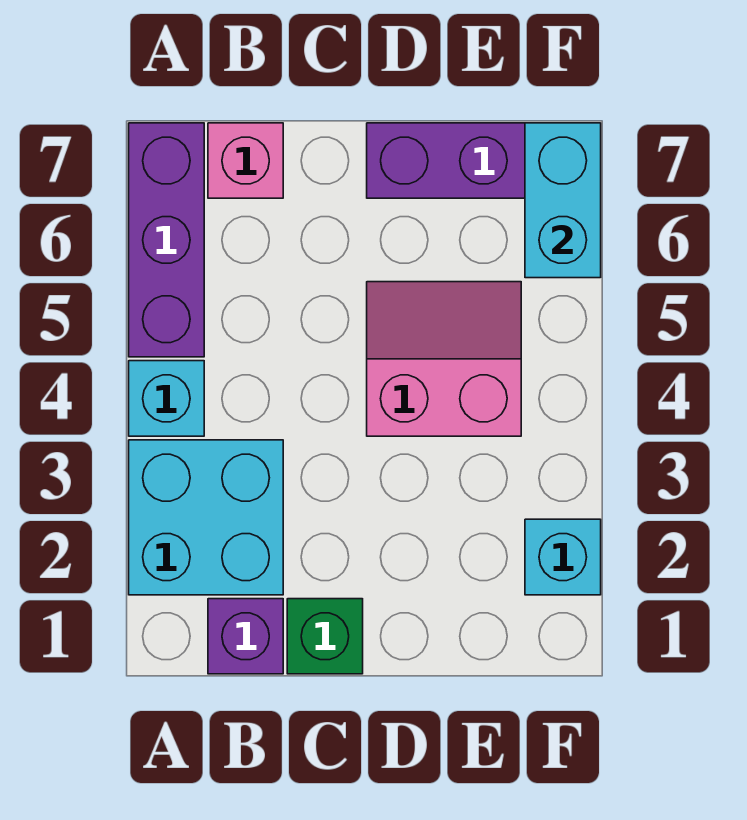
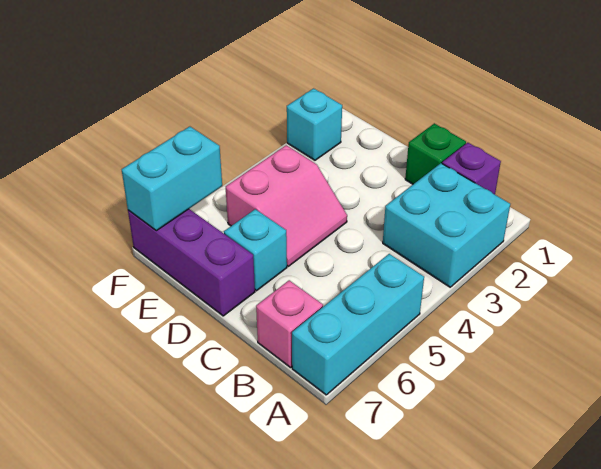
cyan 1x1 brick [129,361,204,436] -> cyan 1x1 brick moved to [224,209,287,291]
purple 1x3 brick [129,123,204,357] -> cyan 1x3 brick [292,254,424,395]
pink 2x2 slope [367,282,521,436] -> pink 2x2 slope turned to [226,145,347,266]

